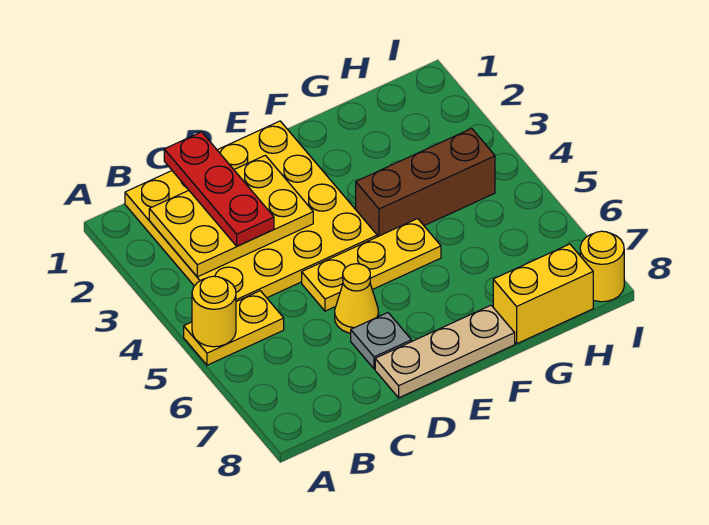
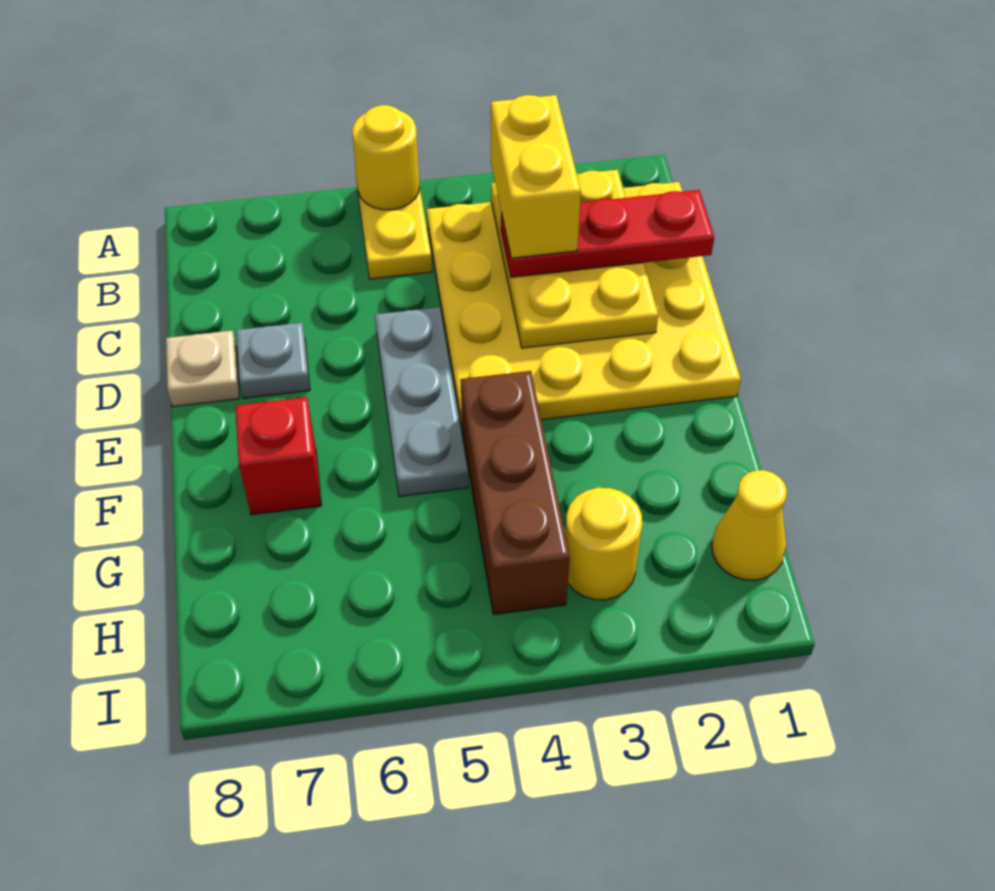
yellow 1x3 plate [302,219,441,311] -> grey 1x3 plate [375,307,468,496]
yellow 1x1 cone [335,264,379,333] -> yellow 1x1 cone moved to [712,470,787,580]
tan 1x3 plate [375,305,515,398] -> tan 1x1 plate [166,330,240,407]
none -> red 1x1 brick [235,397,321,515]
yellow 1x2 brick [493,244,593,344] -> yellow 1x2 brick moved to [491,95,581,258]
yellow 1x1 round brick [580,231,624,302] -> yellow 1x1 round brick moved to [565,488,642,600]

